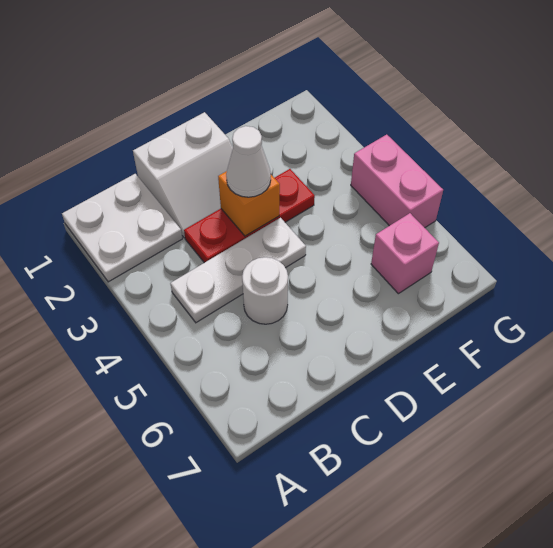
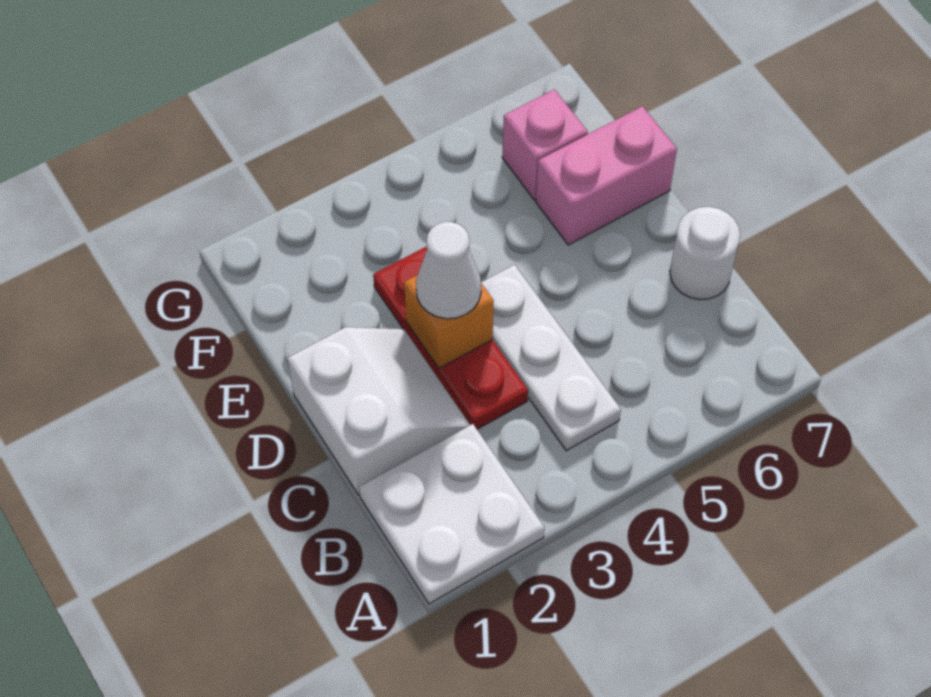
white 1x1 round brick [242,257,288,324] -> white 1x1 round brick moved to [670,207,740,300]
pink 1x2 brick [351,135,443,228] -> pink 1x2 brick moved to [536,106,677,245]

